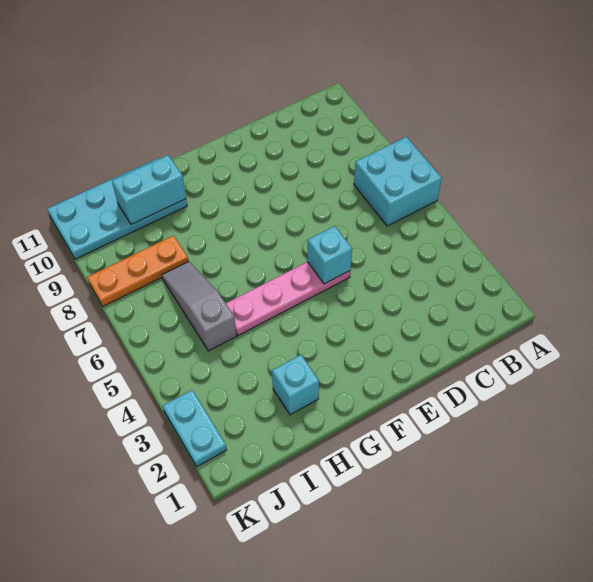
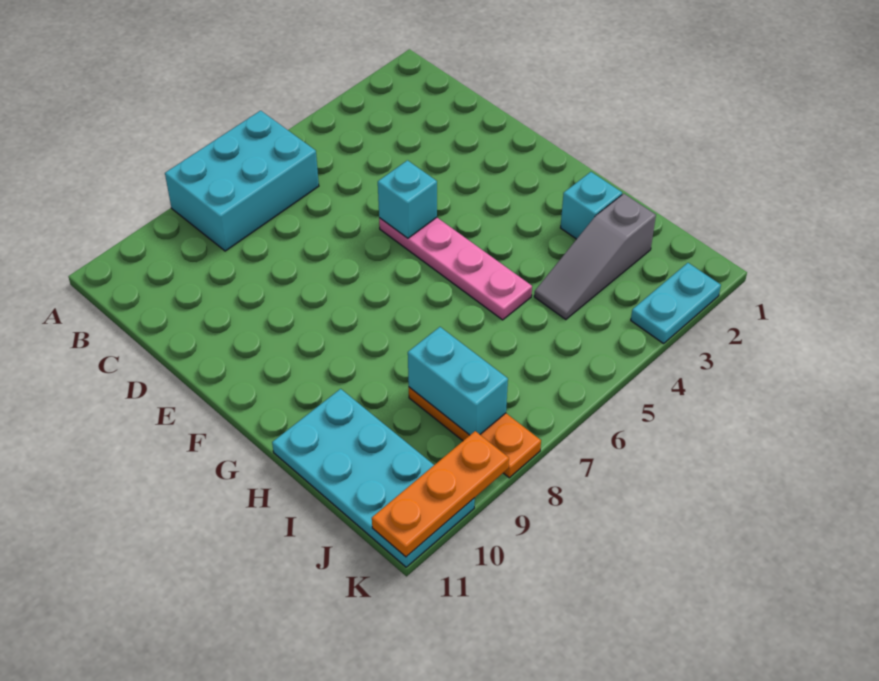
cyan 2x2 brick [354,137,442,226] -> cyan 2x3 brick [165,111,319,251]
cyan 1x2 brick [112,155,186,225] -> cyan 1x2 brick moved to [408,327,508,435]
grey 1x3 slope [162,262,236,351] -> grey 1x3 slope moved to [534,194,656,320]
none -> orange 1x3 plate [372,431,509,557]

